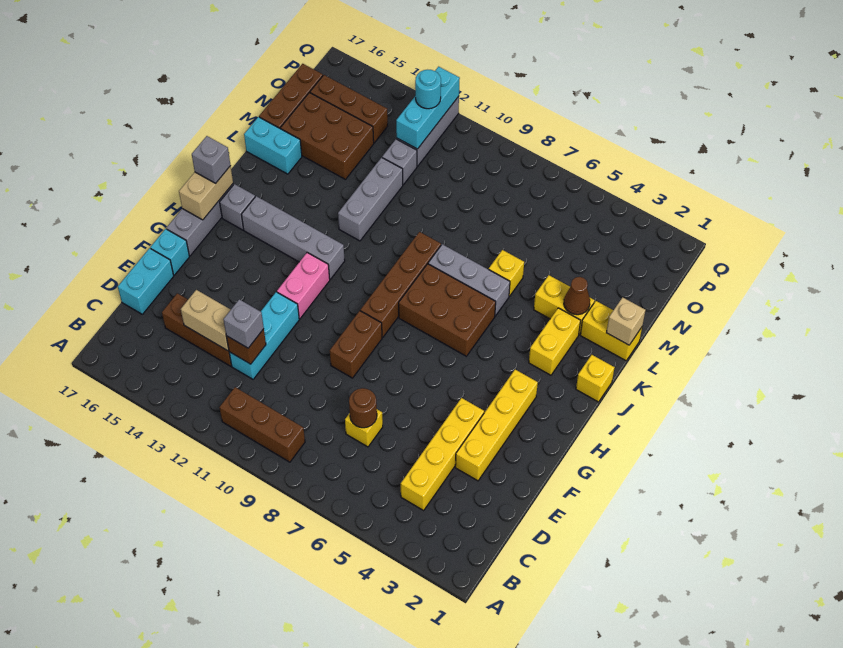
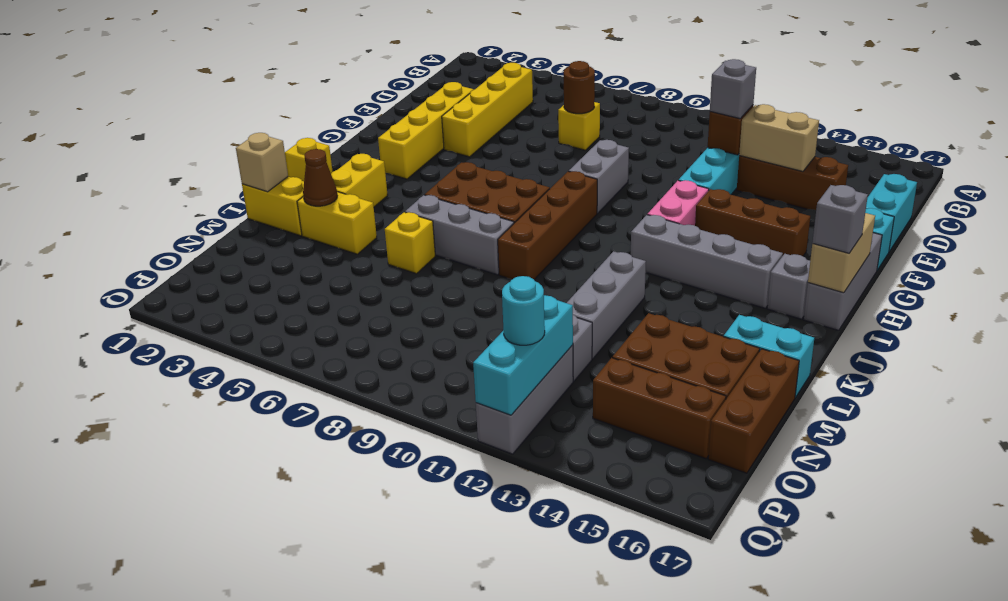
brown 1x3 brick [219,387,305,462] -> brown 1x3 brick moved to [695,189,810,256]
brown 1x2 brick [330,311,382,378] -> grey 1x2 brick [569,140,629,213]

